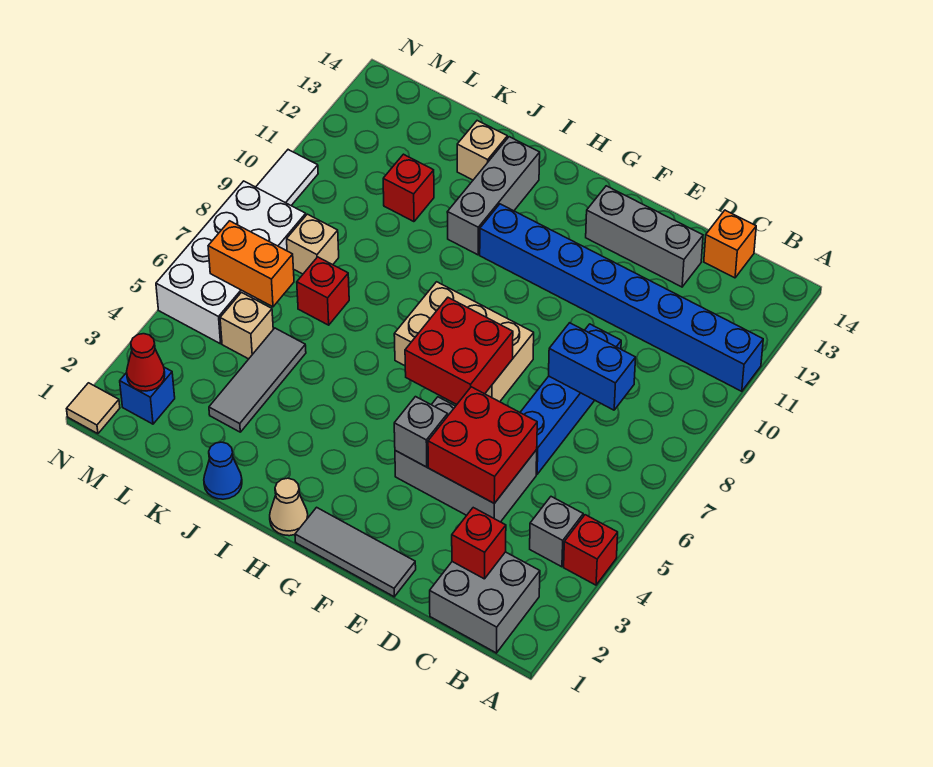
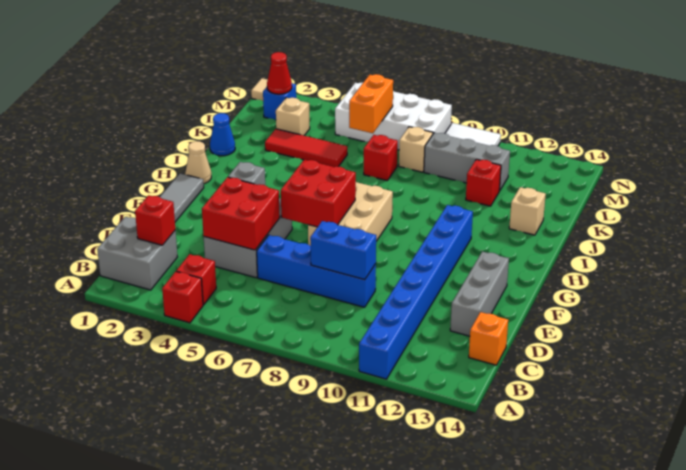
grey 1x1 brick [530,497,583,567] -> red 1x1 brick [176,254,216,305]
blue 1x2 brick [549,323,636,410] -> blue 1x2 brick turned to [310,221,376,280]
grey 1x3 brick [447,137,540,255] -> grey 1x3 brick moved to [424,133,510,191]
grey 1x3 tile [209,328,306,432] -> red 1x3 tile [265,129,347,167]
tan 1x1 brick [220,292,273,359] -> tan 1x1 brick moved to [276,98,310,135]

